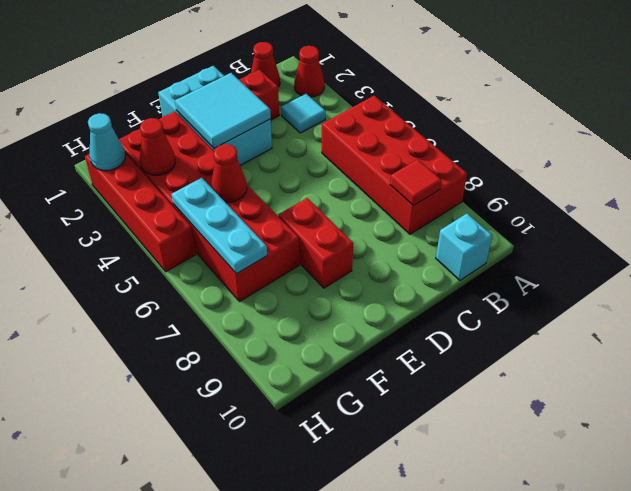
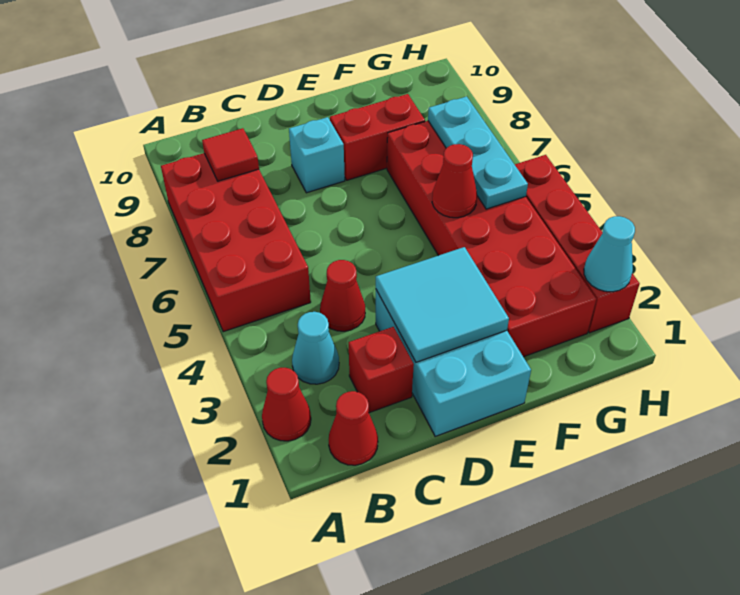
cyan 1x1 tile [281,94,325,133] -> cyan 1x1 cone [292,312,339,384]
cyan 1x1 brick [436,214,492,280] -> cyan 1x1 brick moved to [289,117,345,193]
red 1x2 brick [279,198,353,288] -> red 1x2 brick turned to [330,94,425,180]
red 1x1 cone [140,118,175,175] -> red 1x1 cone moved to [320,260,365,331]

